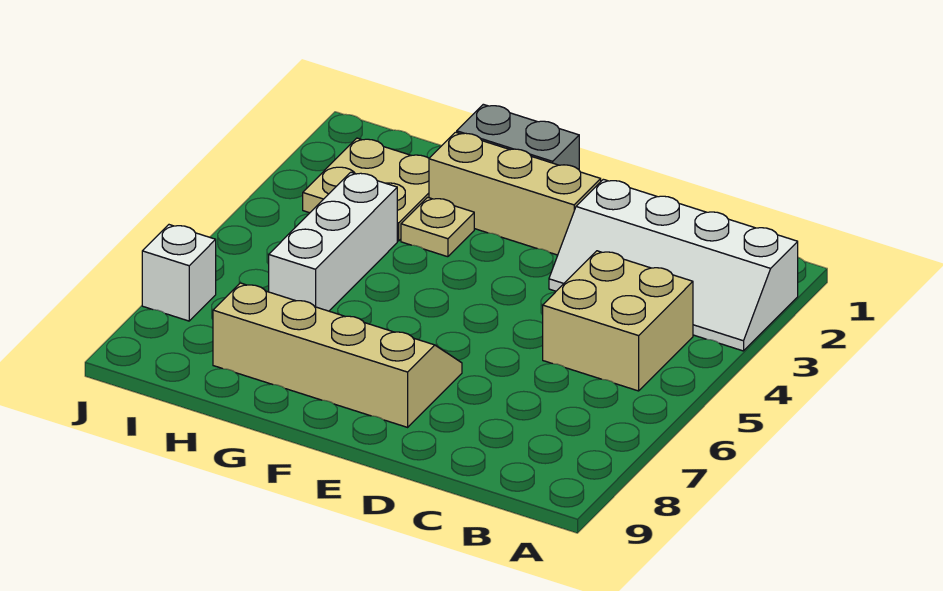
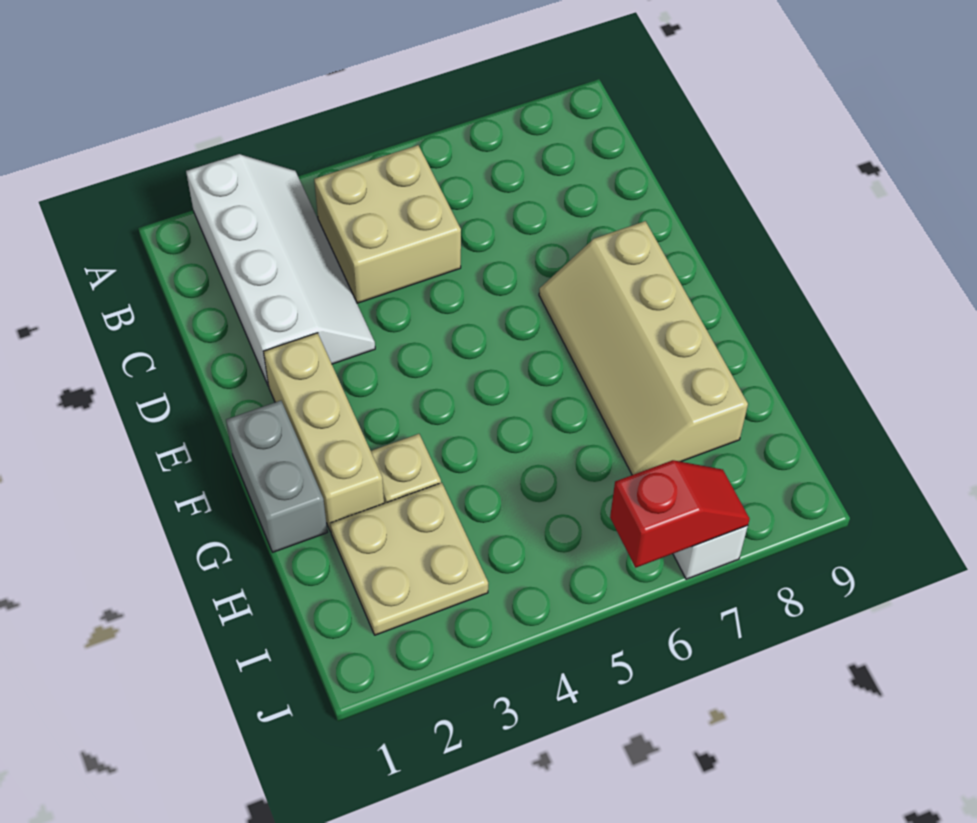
white 1x3 brick [269,172,397,311] -> none
none -> red 1x2 slope [610,460,750,568]

